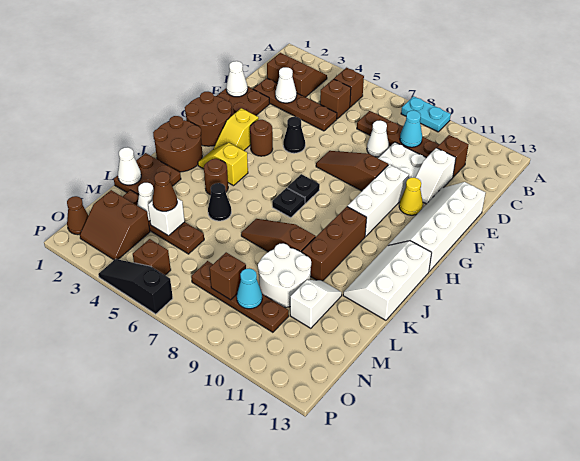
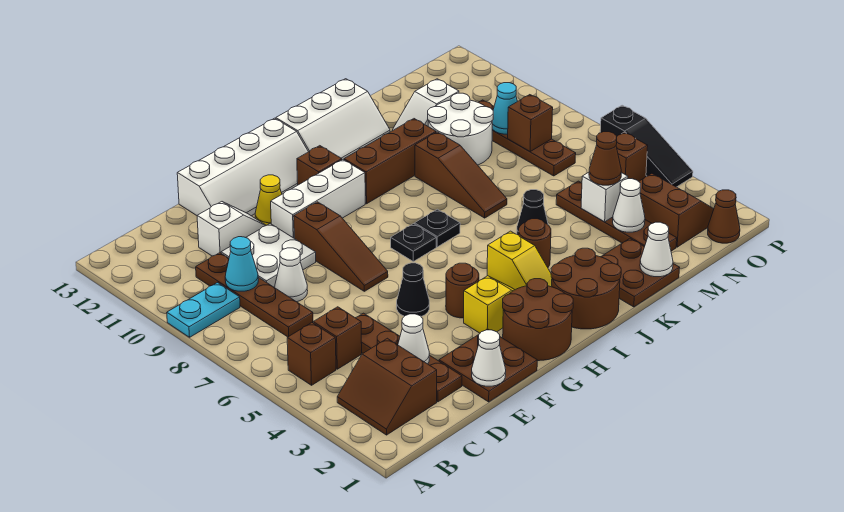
cyan 1x2 plate [401,96,451,132] -> cyan 1x2 plate turned to [167,283,240,337]
brown 1x1 brick [437,135,468,177] -> brown 1x1 brick moved to [297,146,342,185]

